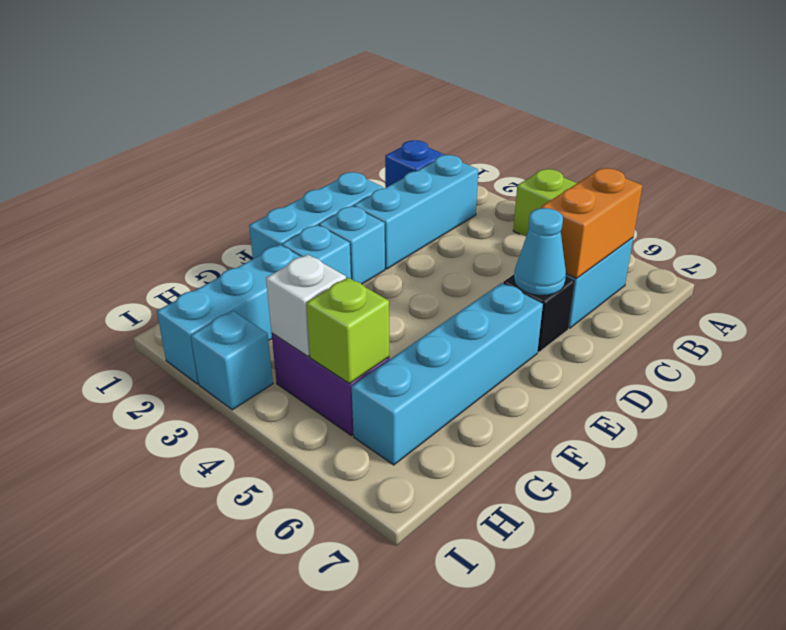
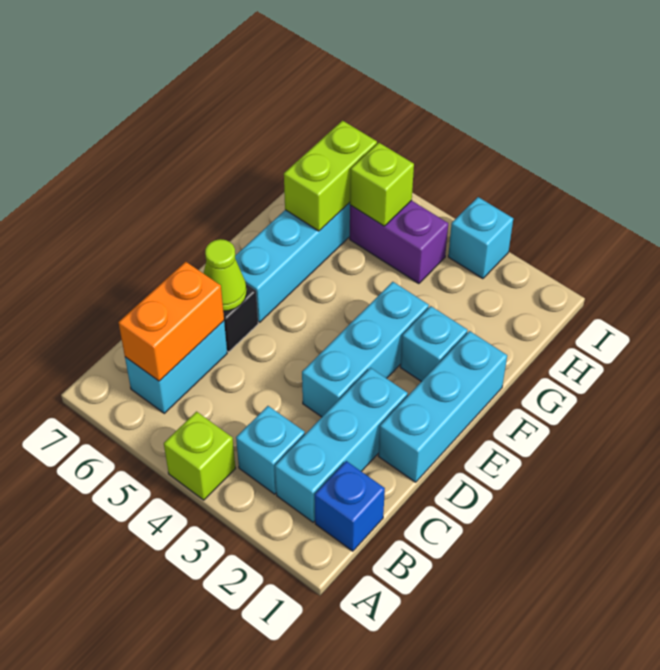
cyan 1x1 cone [514,208,566,295] -> lime 1x1 cone [203,239,247,311]
cyan 1x1 brick [319,206,385,284] -> cyan 1x1 brick moved to [236,406,305,494]
cyan 1x3 brick [157,245,301,384] -> cyan 1x3 brick moved to [302,282,429,417]
none -> lime 1x2 brick [284,121,377,231]
white 1x1 brick [266,254,346,356] -> none

